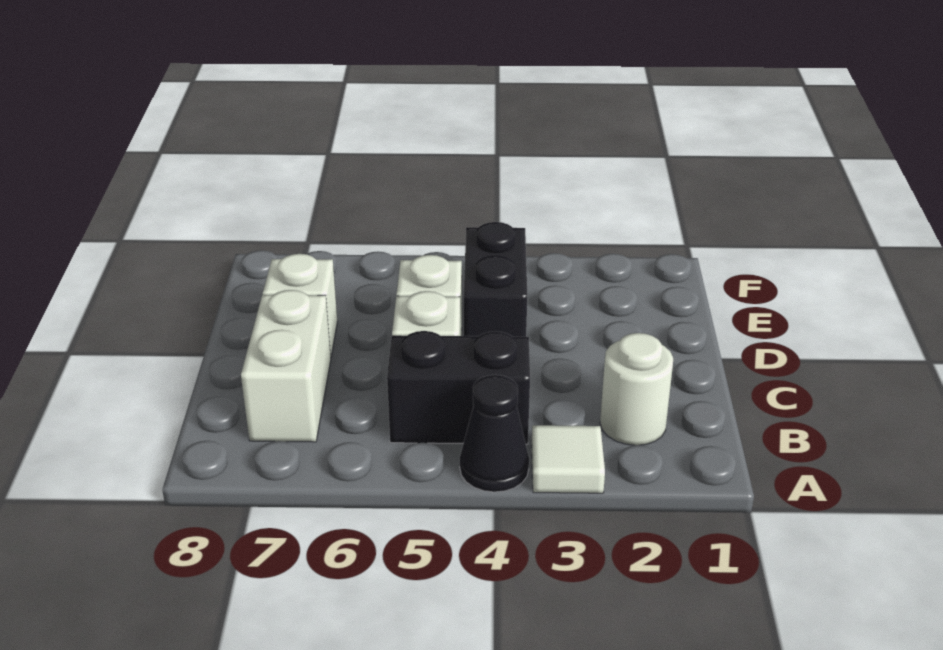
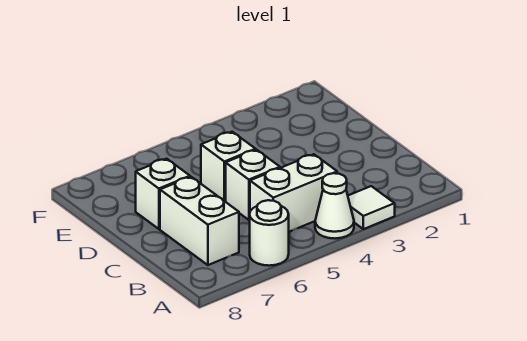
black 1x1 cone [460,375,529,492] -> white 1x1 cone [315,173,354,239]
white 1x1 round brick [600,333,673,445] -> white 1x1 round brick moved to [250,200,289,266]
black 1x2 brick [387,331,530,444] -> white 1x2 brick [250,154,337,232]
black 1x2 brick [464,222,527,337] -> none

